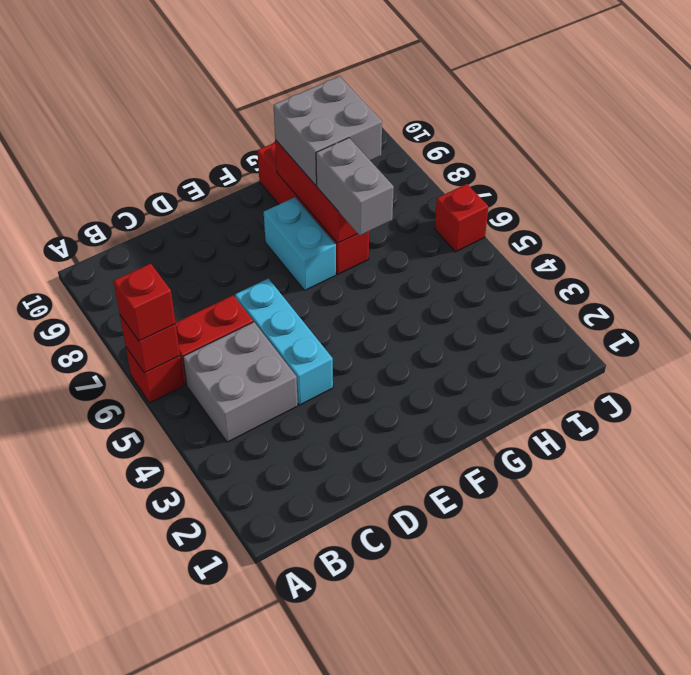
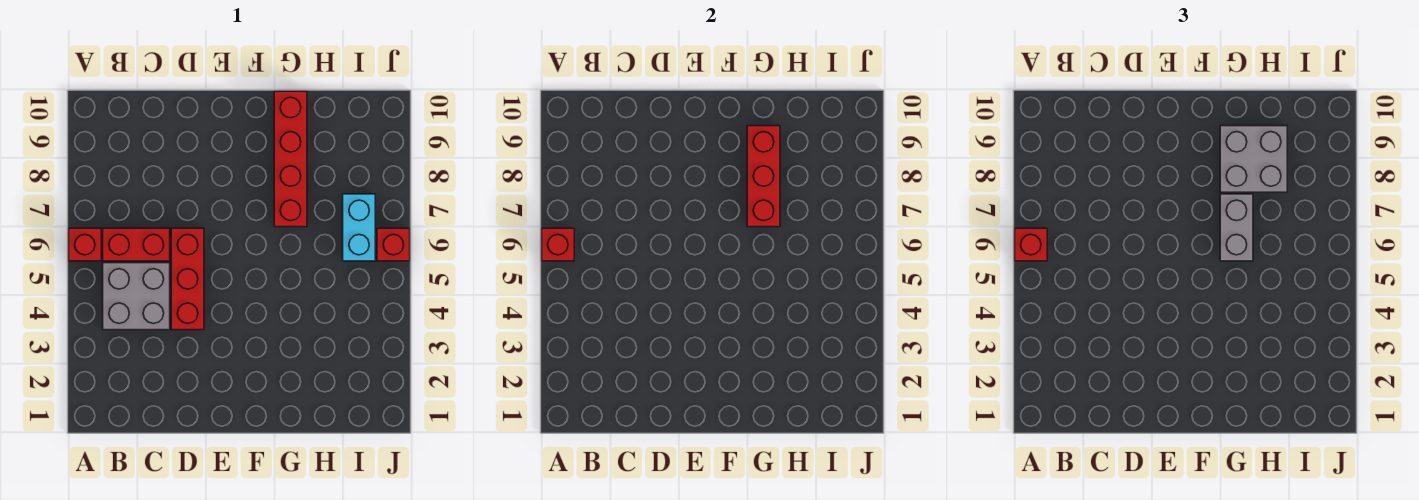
cyan 1x3 brick [235,278,333,405] -> red 1x3 brick [171,228,204,330]
cyan 1x2 brick [264,197,336,290] -> cyan 1x2 brick moved to [343,194,375,261]

